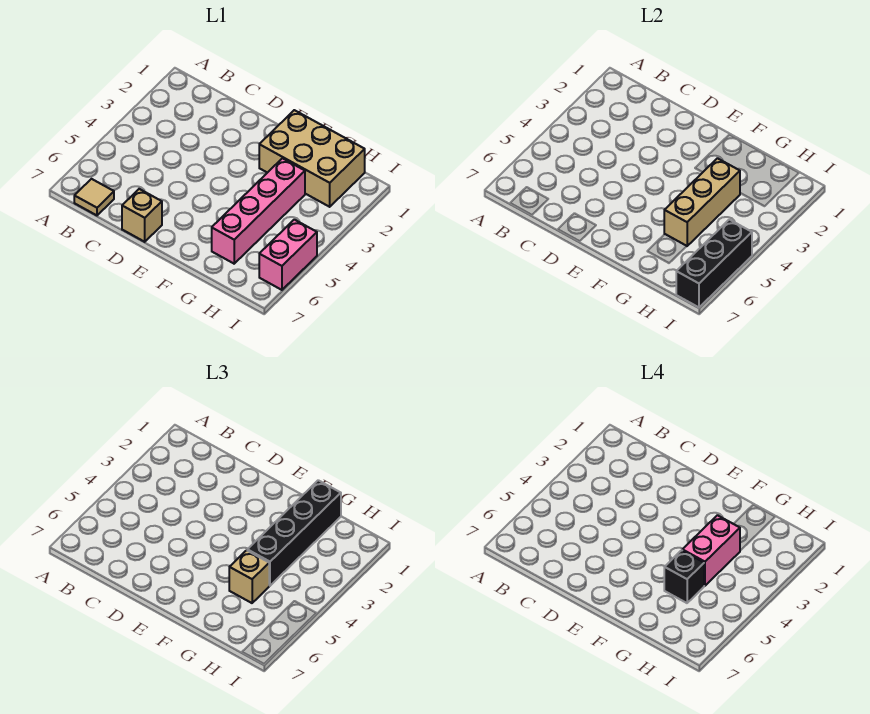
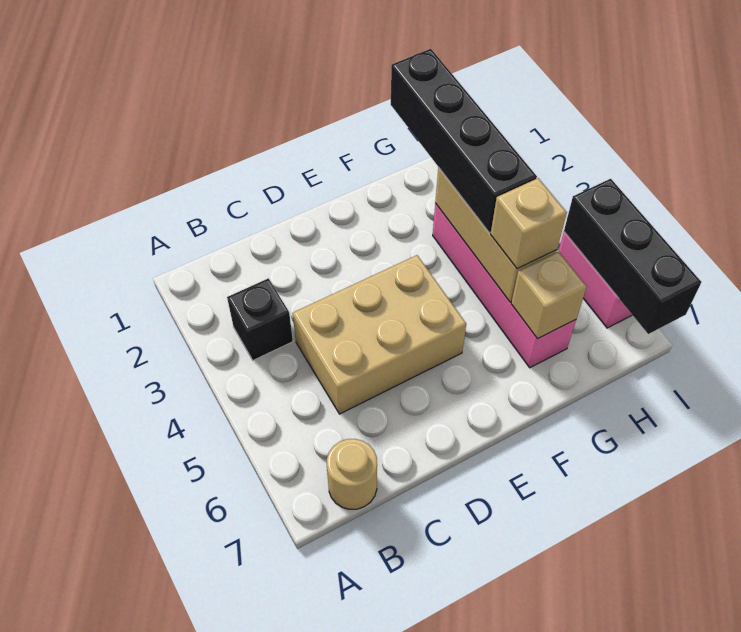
tan 1x1 tile [74,179,114,215] -> tan 1x1 round brick [327,439,377,509]
tan 1x1 brick [122,189,162,242] -> tan 1x1 brick moved to [511,252,587,339]
tan 2x3 brick [259,110,365,207] -> tan 2x3 brick moved to [293,255,466,414]
pink 1x2 brick [682,515,740,586] -> none
black 1x1 brick [664,550,704,603] -> black 1x1 brick moved to [227,278,293,360]

